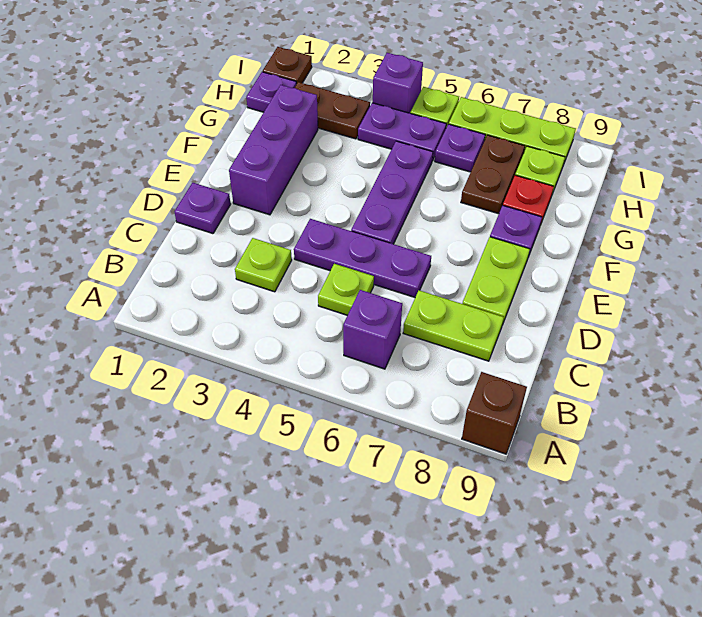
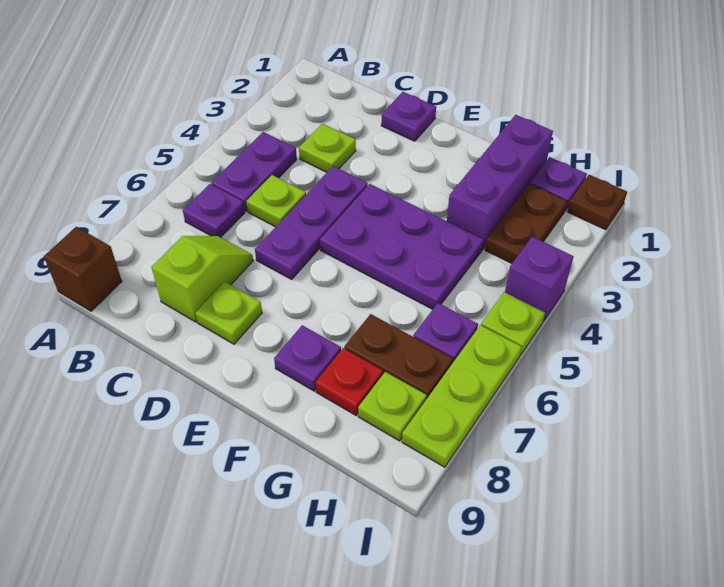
purple 1x1 brick [343,290,402,369] -> purple 1x1 plate [183,184,245,237]
lime 1x2 plate [403,290,504,361] -> lime 1x2 slope [151,236,253,322]
lime 1x2 plate [462,237,530,325] -> lime 1x1 plate [196,282,262,344]
purple 1x3 brick [229,85,318,215] -> purple 1x3 brick turned to [447,115,553,249]
purple 1x3 plate [351,141,433,244] -> purple 2x3 plate [320,184,484,309]
purple 1x2 plate [358,103,446,161] -> purple 1x2 plate moved to [211,132,297,211]

